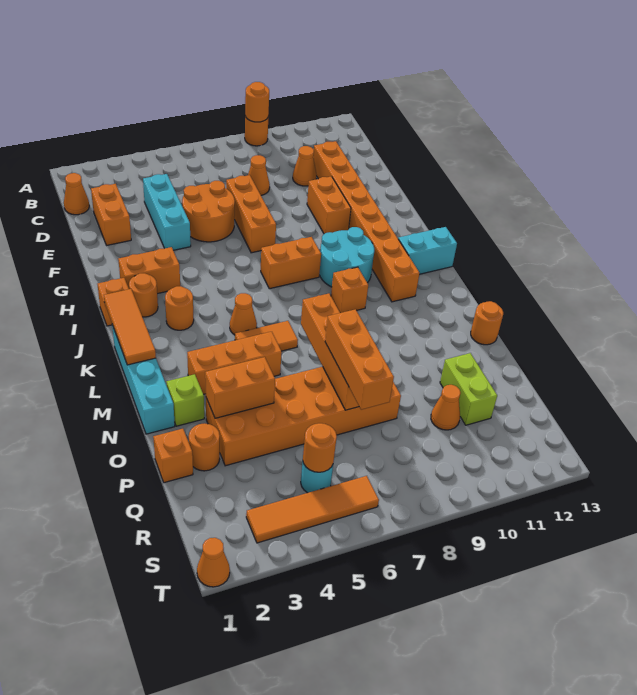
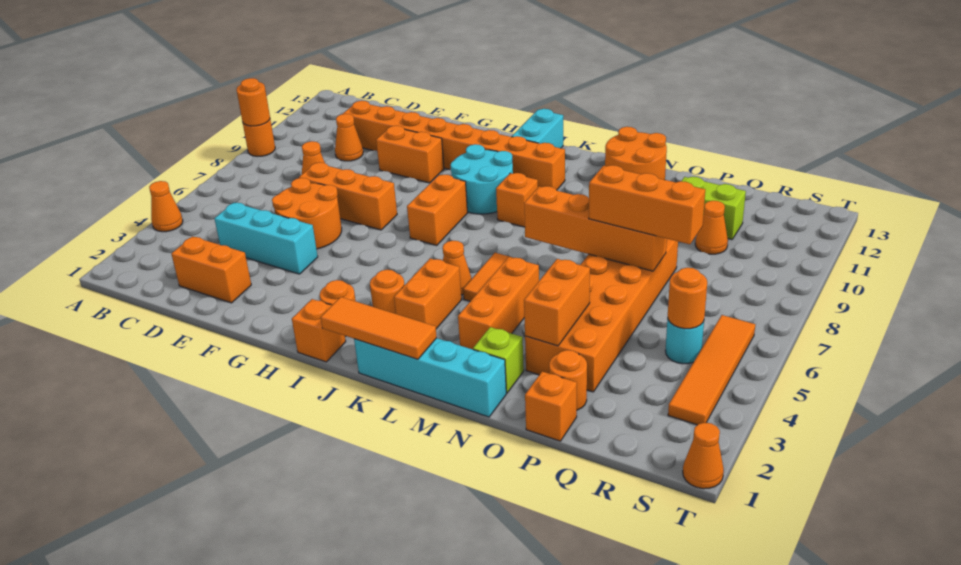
orange 1x1 cone [64,173,89,215] -> orange 1x1 cone moved to [149,181,183,232]
orange 1x2 brick [118,247,180,294] -> orange 1x2 brick moved to [394,258,461,329]
orange 1x1 round brick [471,301,503,345] -> orange 2x2 round brick [605,127,667,180]

